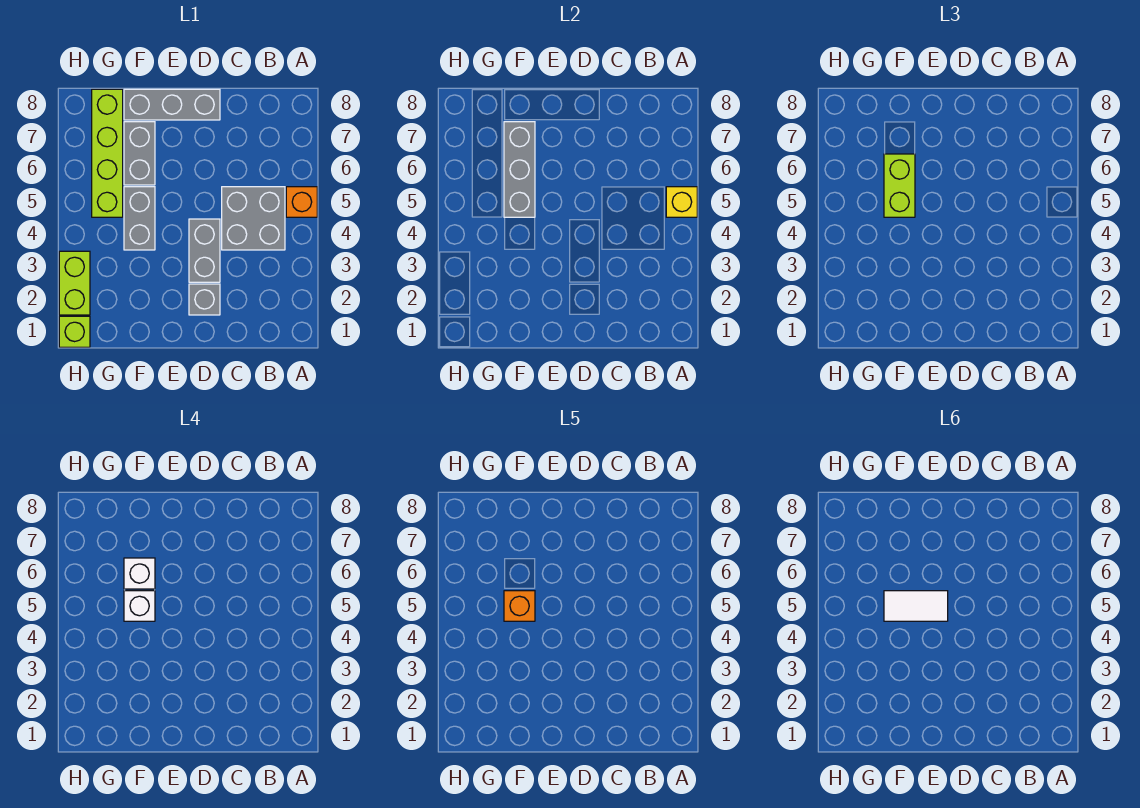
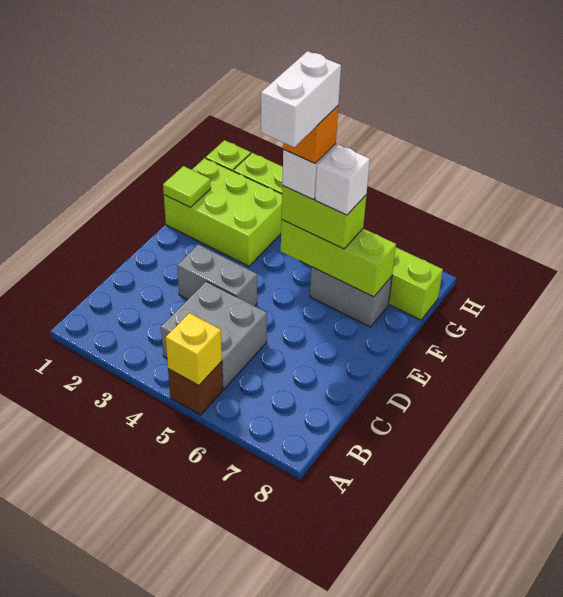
orange 1x1 brick [286,187,317,217] -> brown 1x1 brick [168,362,223,415]
grey 1x1 brick [189,284,220,315] -> none
grey 1x3 brick [124,89,220,120] -> none
white 1x2 tile [884,591,948,621] -> white 1x2 brick [261,51,341,147]
none -> lime 2x3 brick [164,158,282,266]
none -> lime 1x1 tile [163,166,211,207]
grey 1x2 brick [124,187,155,250] -> none
grey 1x3 brick [504,122,535,217] -> lime 1x3 brick [281,220,396,297]

